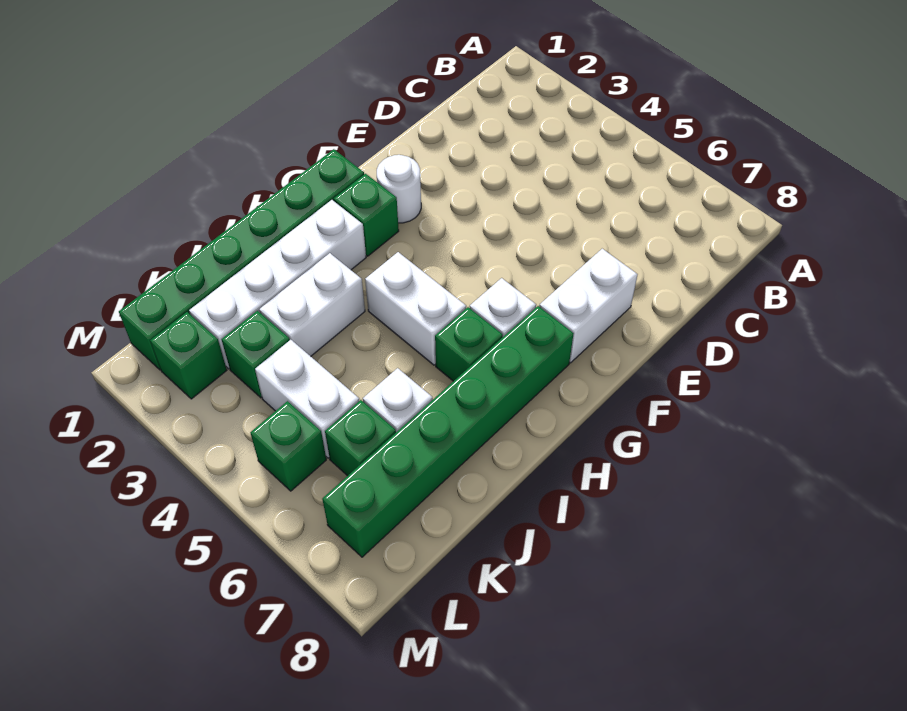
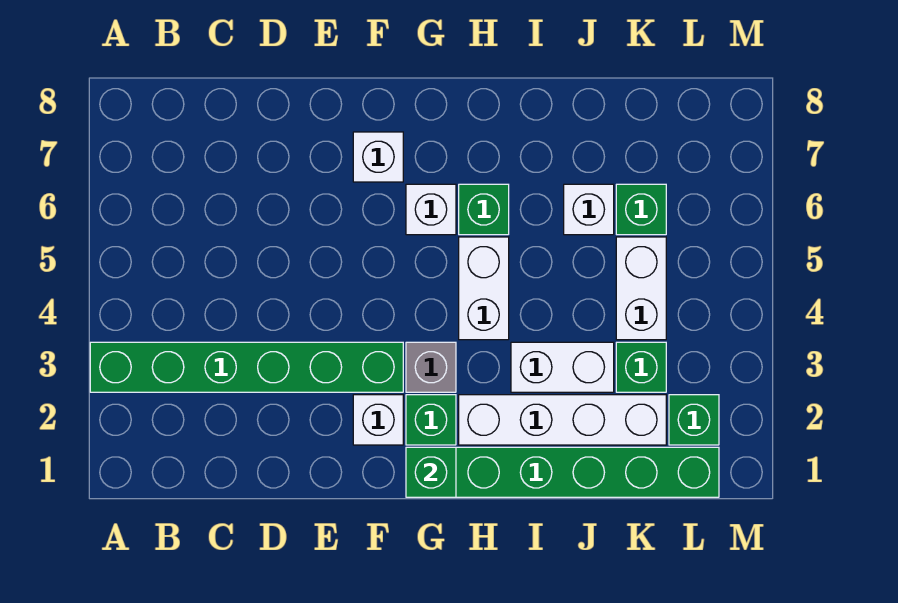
white 1x2 brick [539,249,638,363] -> white 1x1 brick [353,132,403,182]
white 1x1 round brick [377,155,421,223] -> white 1x1 brick [353,395,403,445]
none -> grey 1x1 brick [406,342,456,392]
green 1x6 brick [322,306,574,557] -> green 1x6 brick moved to [90,342,403,392]
green 1x1 brick [250,401,326,491] -> green 1x1 brick moved to [406,447,456,497]

